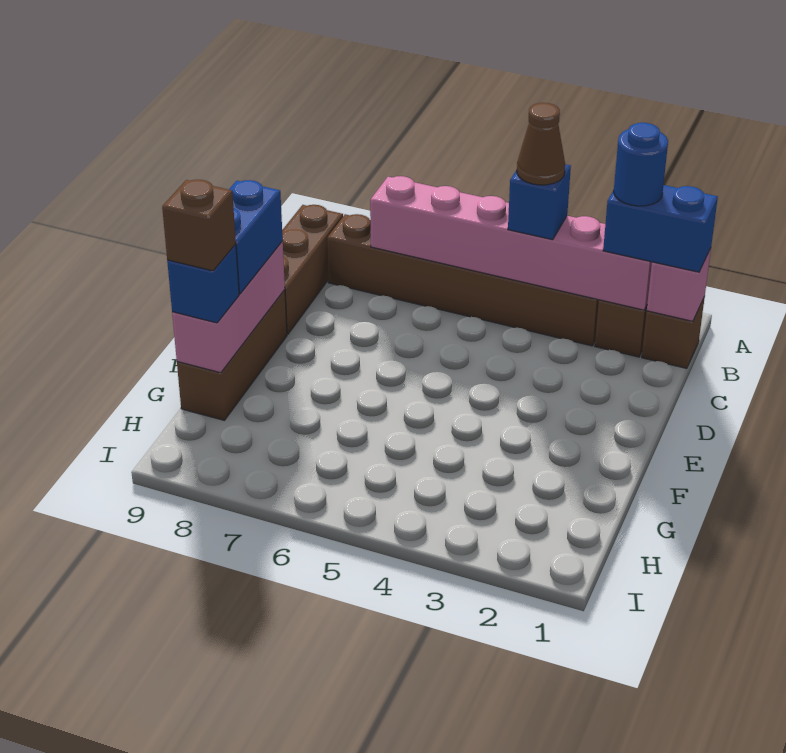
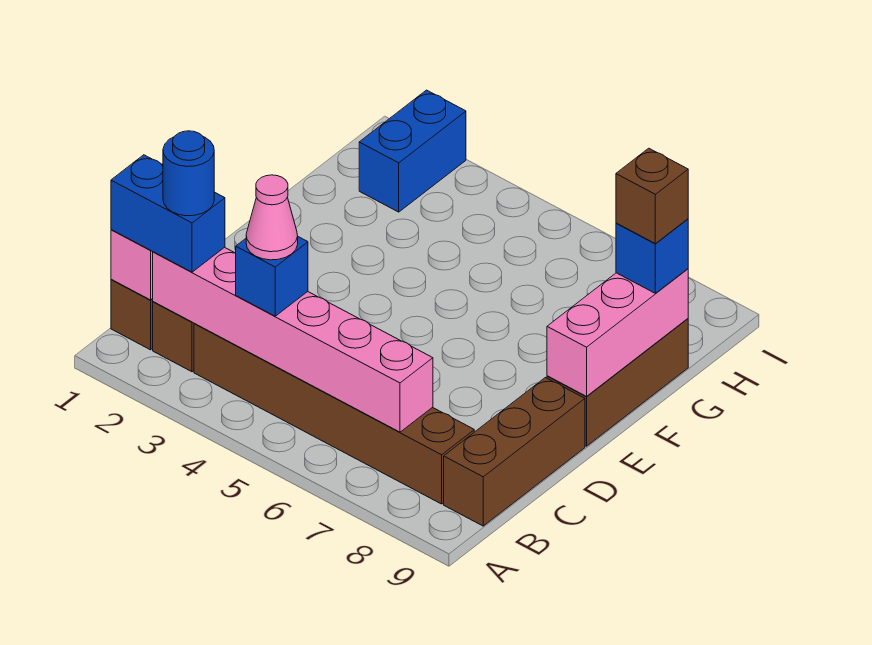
brown 1x1 cone [517,103,565,185] -> pink 1x1 cone [246,175,298,260]
blue 1x2 brick [229,180,283,294] -> blue 1x2 brick moved to [359,90,466,212]

